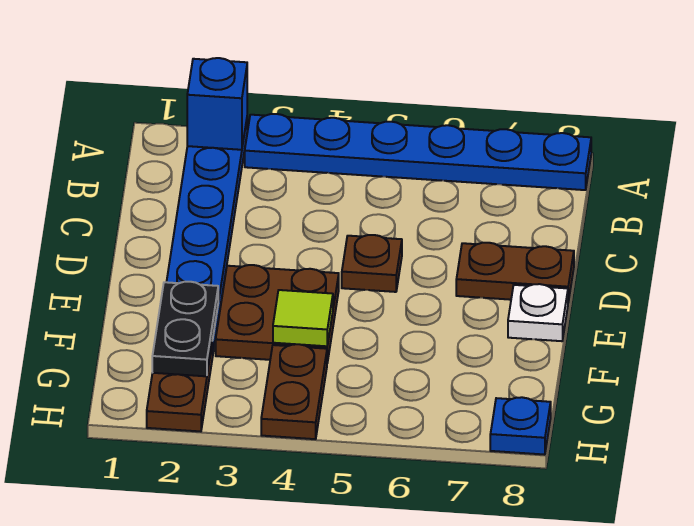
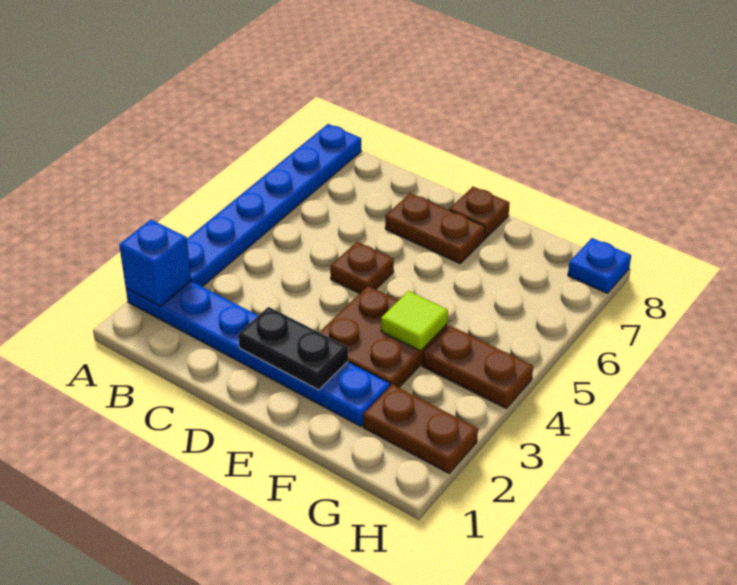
brown 1x2 plate [456,243,574,302] -> brown 1x2 plate turned to [385,193,485,263]
white 1x1 plate [508,284,568,341] -> brown 1x1 plate [449,187,510,238]
black 1x2 plate [152,282,218,376] -> black 1x2 plate moved to [238,307,348,390]

